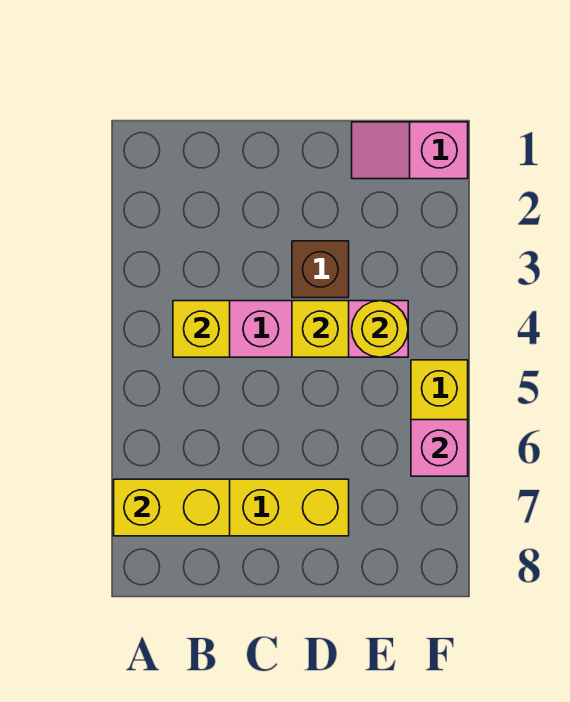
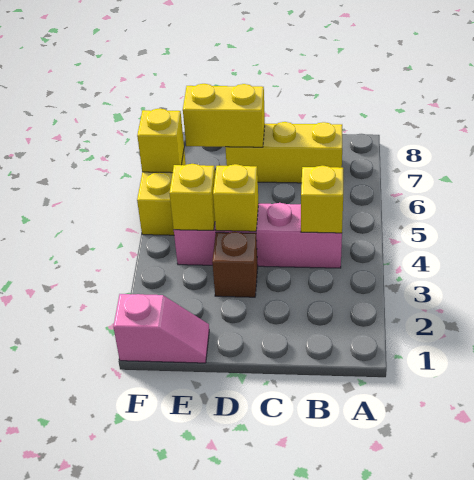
yellow 1x2 brick [114,479,230,536] -> yellow 1x2 brick moved to [183,84,265,147]
yellow 1x1 round brick [352,301,408,357] -> yellow 1x1 brick [169,164,215,230]
pink 1x1 brick [411,420,468,476] -> yellow 1x1 brick [137,108,184,173]

